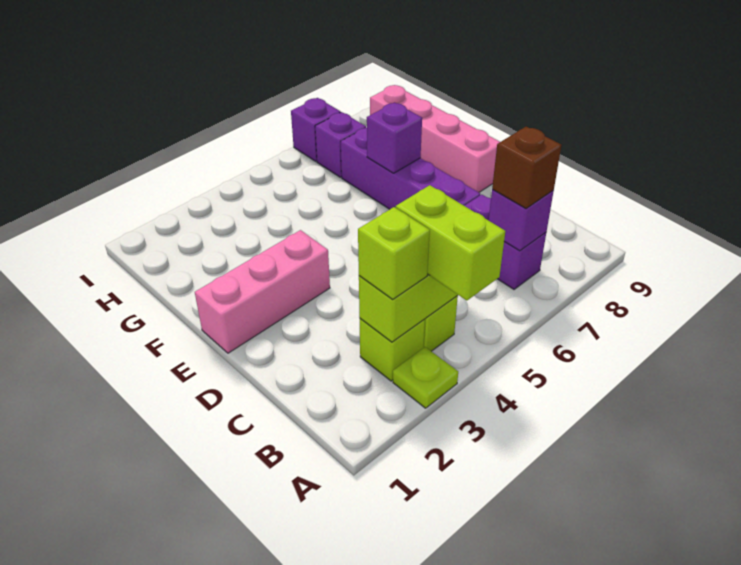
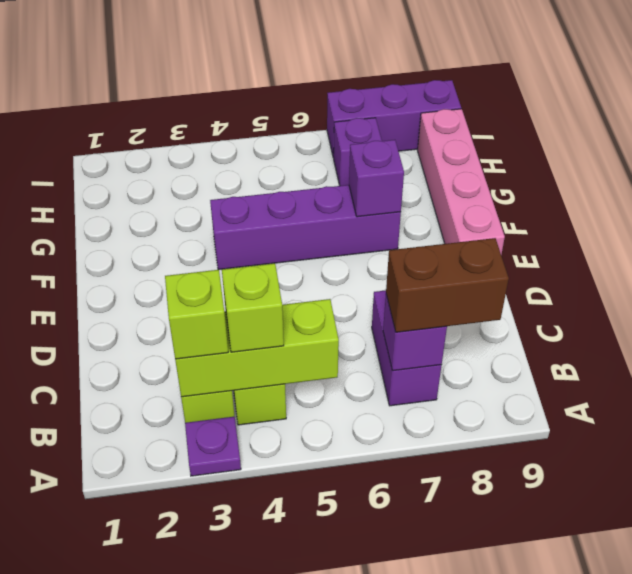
lime 1x1 plate [393,347,458,408] -> purple 1x1 plate [185,417,241,476]
lime 1x2 brick [396,185,505,301] -> lime 1x1 brick [222,263,284,352]
brown 1x1 brick [492,127,561,208] -> brown 1x2 brick [386,238,509,332]
purple 1x4 brick [341,127,480,209] -> purple 1x4 brick turned to [210,185,401,270]
pink 1x3 brick [195,230,330,353] -> none
purple 1x1 brick [291,98,341,161] -> purple 1x3 brick [327,80,461,158]

